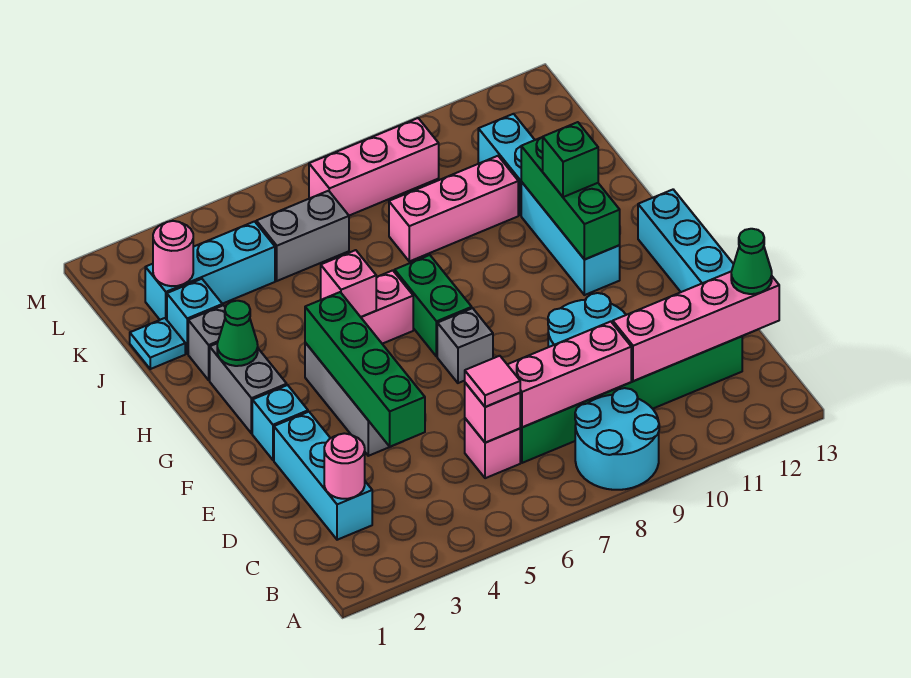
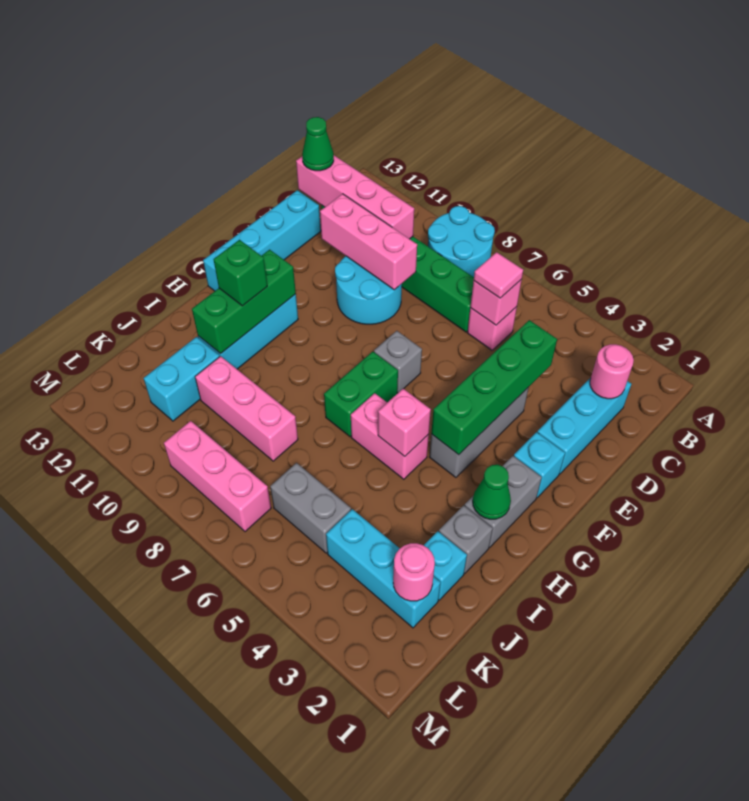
pink 1x3 brick [507,322,631,427] -> pink 1x3 brick moved to [320,194,417,290]
cyan 1x1 plate [130,318,185,369] -> none

